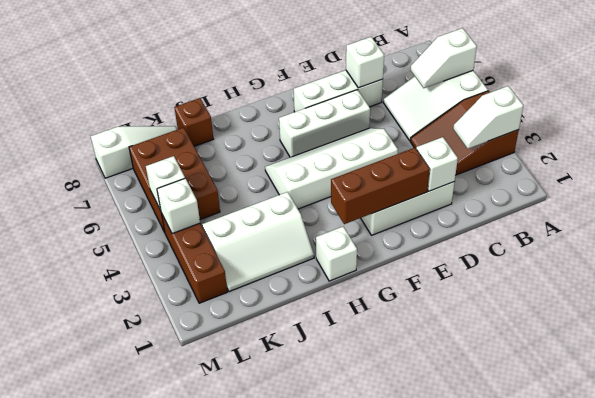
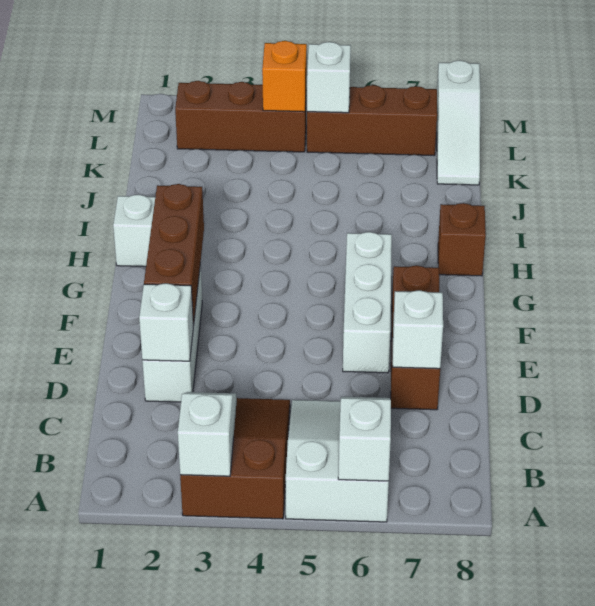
white 1x3 brick [294,70,383,112] -> brown 1x3 brick [391,265,440,410]
white 2x4 slope [265,128,398,209] -> none
white 2x3 slope [202,192,314,292] -> none
brown 1x1 brick [174,98,213,146] -> brown 1x1 brick moved to [438,203,486,276]
brown 2x3 brick [129,127,220,232] -> brown 1x3 brick [307,85,437,155]
white 1x1 brick [157,178,200,234] -> orange 1x1 brick [262,41,307,112]

